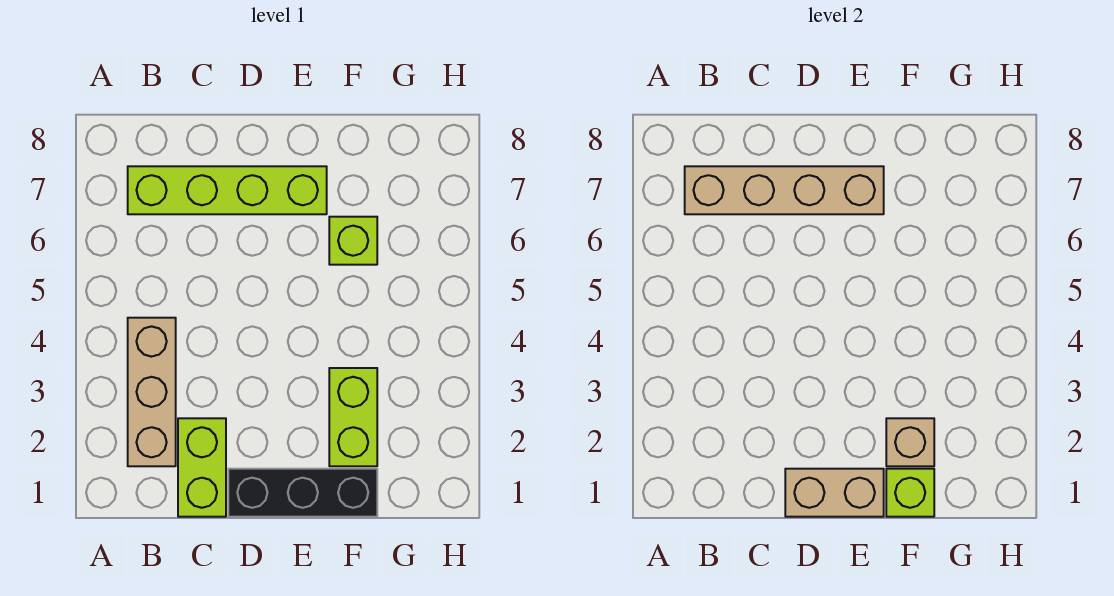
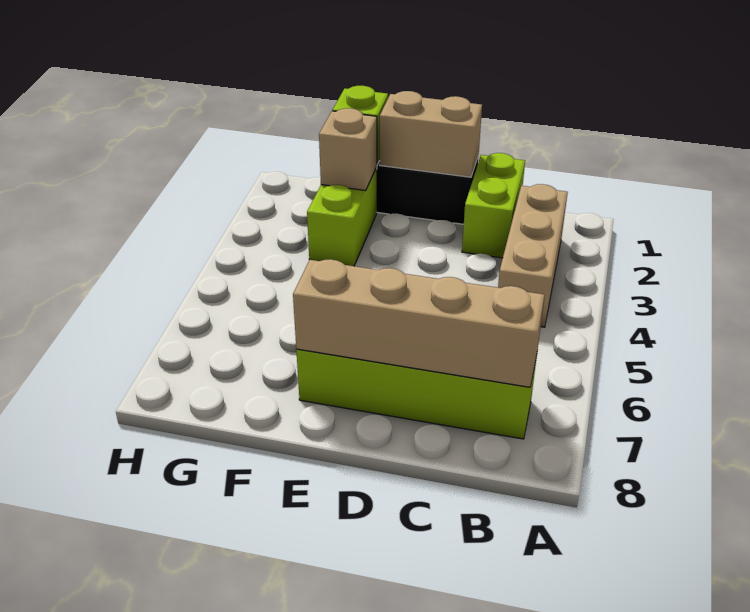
lime 1x1 brick [329,217,377,265] -> none

